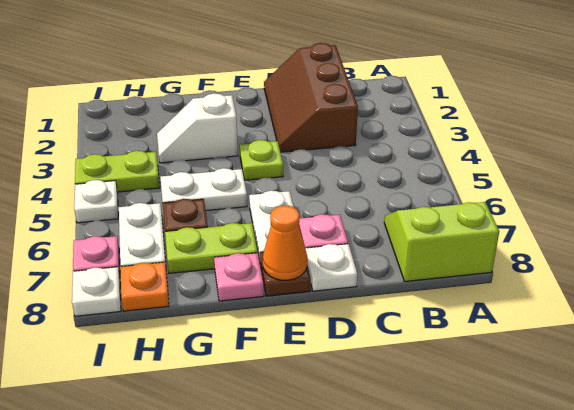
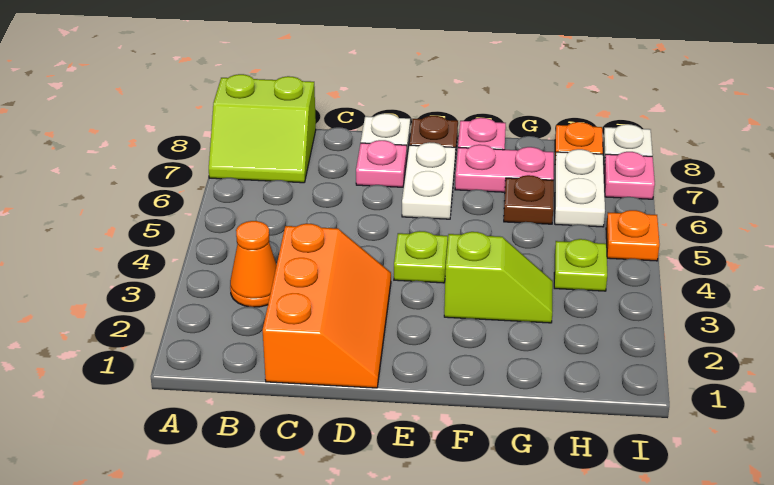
brown 2x3 slope [264,43,358,152] -> orange 2x3 slope [263,223,391,388]
orange 1x1 cone [263,206,307,280] -> orange 1x1 cone moved to [230,221,277,307]
white 1x2 slope [157,93,238,163] -> lime 1x2 slope [444,232,553,323]
white 1x2 plate [161,168,247,211] -> none
lime 1x2 plate [165,223,258,273] -> pink 1x2 plate [455,145,554,192]
lime 1x2 plate [75,151,160,192] -> lime 1x1 plate [554,239,607,291]
white 1x1 plate [74,180,118,223] -> orange 1x1 plate [606,210,660,261]

